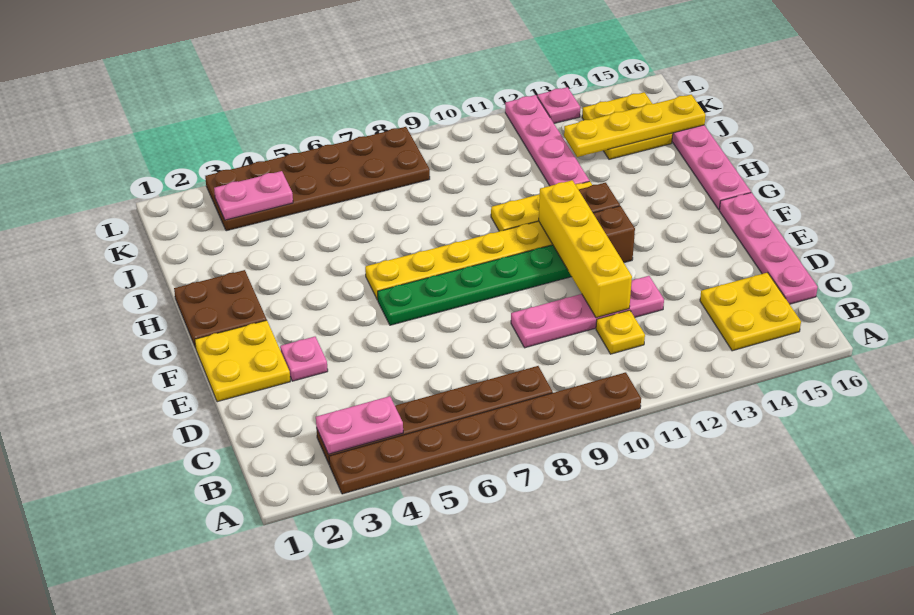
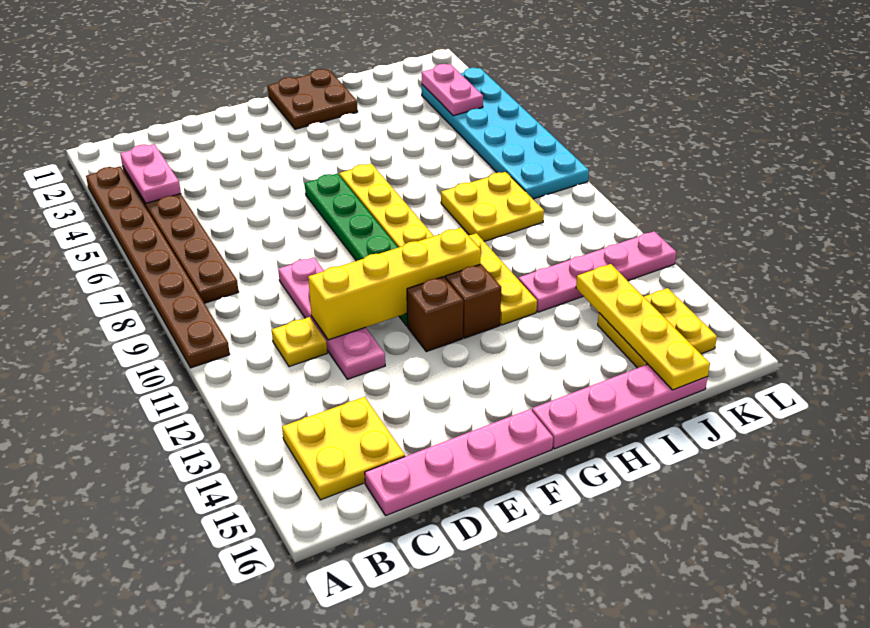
yellow 2x2 plate [195,320,290,402] -> yellow 2x2 plate moved to [441,172,544,241]
pink 1x1 plate [280,337,328,381] -> none
brown 2x6 plate [205,127,430,231] -> cyan 2x6 plate [422,68,589,199]
pink 1x1 plate [537,87,580,123] -> none

